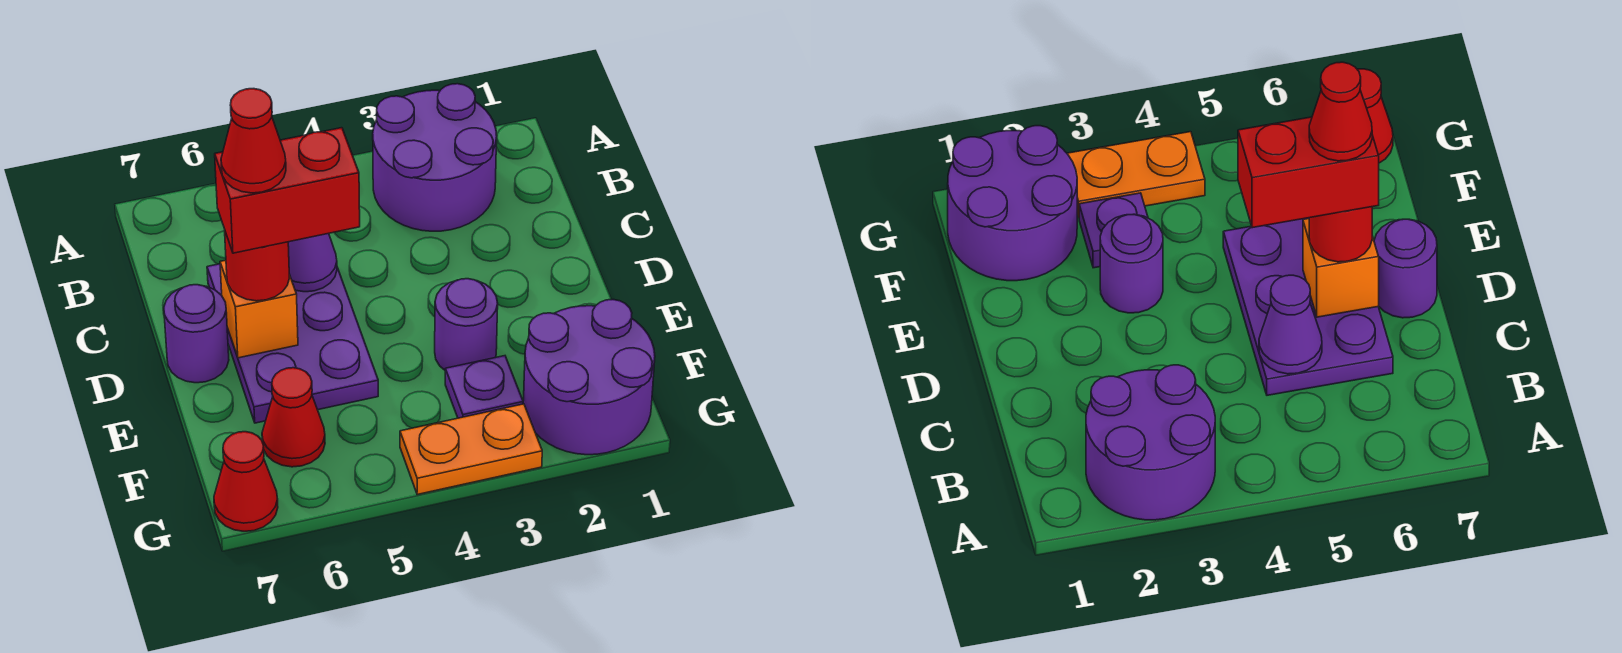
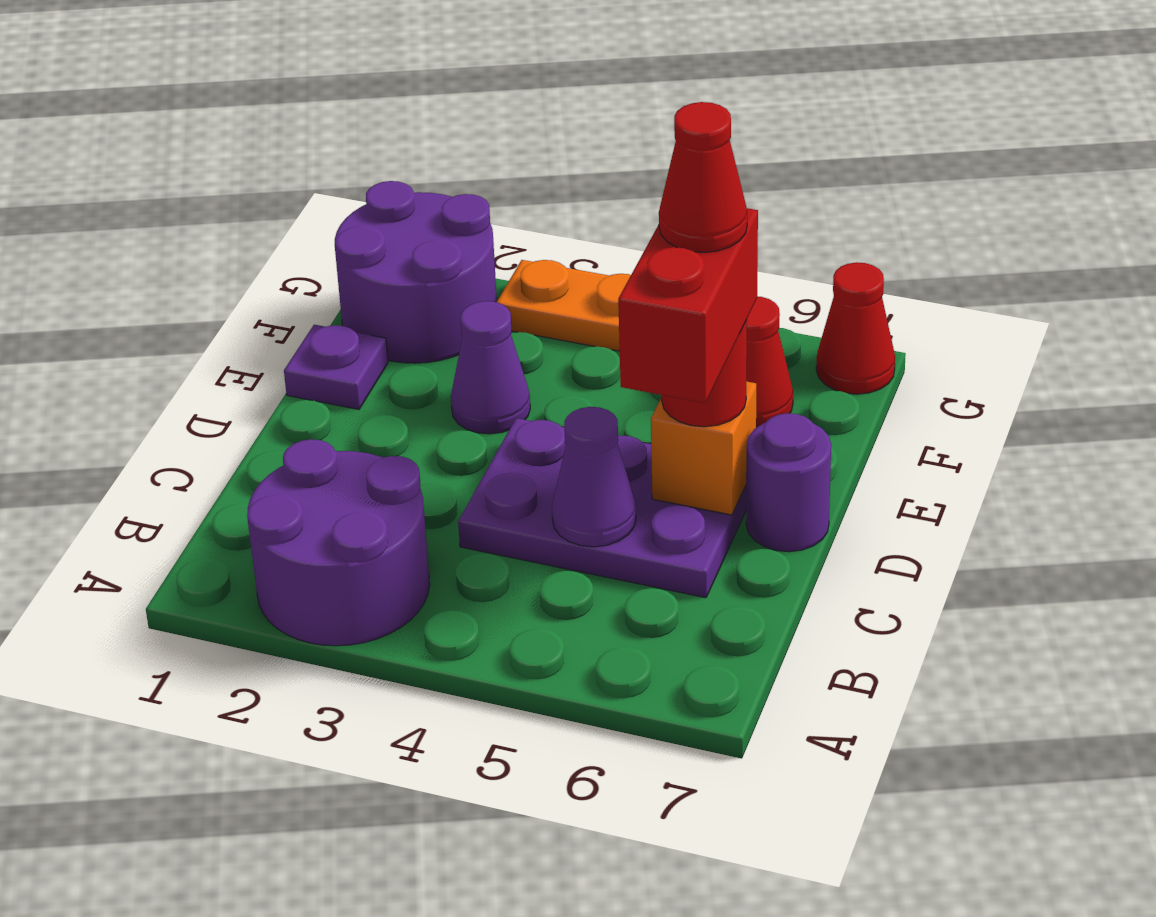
purple 2x3 plate [207,264,378,423] -> purple 2x3 plate turned to [458,418,746,598]
red 1x2 brick [215,128,360,253] -> red 1x2 brick turned to [618,208,758,403]
purple 1x1 round brick [435,279,498,370] -> purple 1x1 cone [451,301,530,434]
purple 1x1 plate [445,356,523,418] -> purple 1x1 plate moved to [284,325,388,409]

